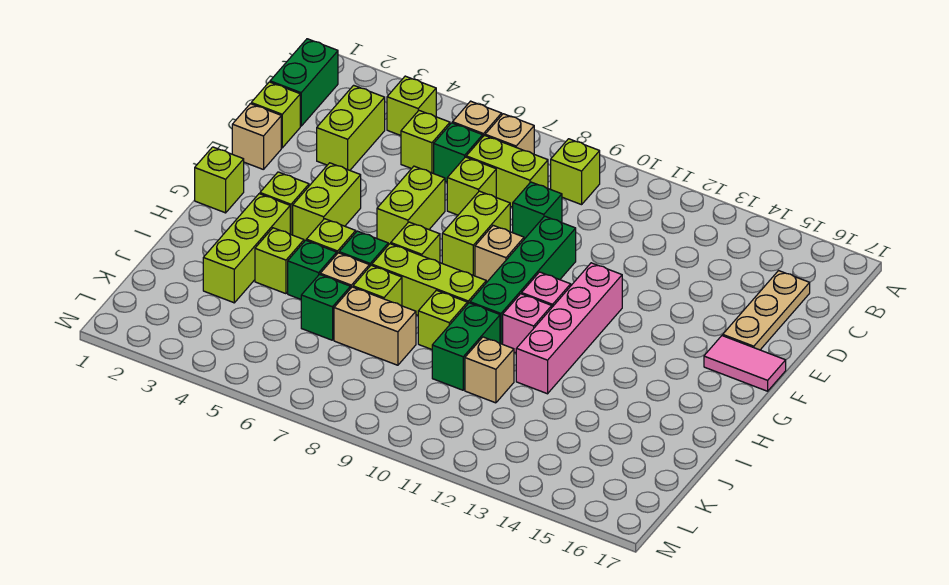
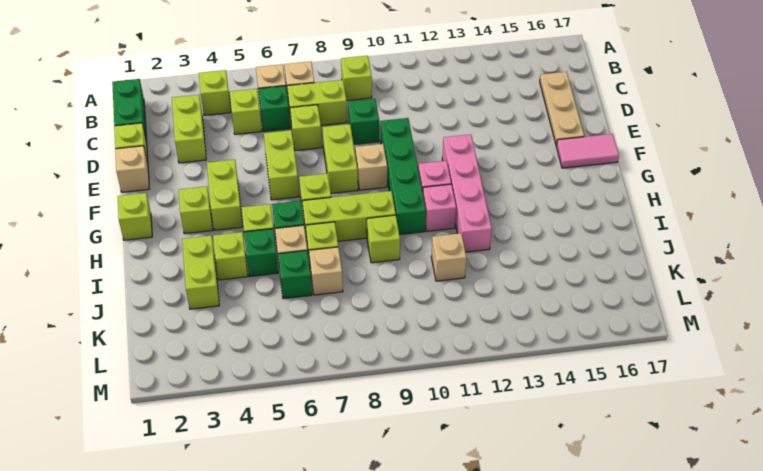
lime 1x3 brick [203,194,290,303] -> lime 1x2 brick [182,236,219,309]
green 1x2 brick [432,303,500,390] -> none
tan 1x2 brick [334,287,416,365] -> tan 1x1 brick [309,247,343,295]

